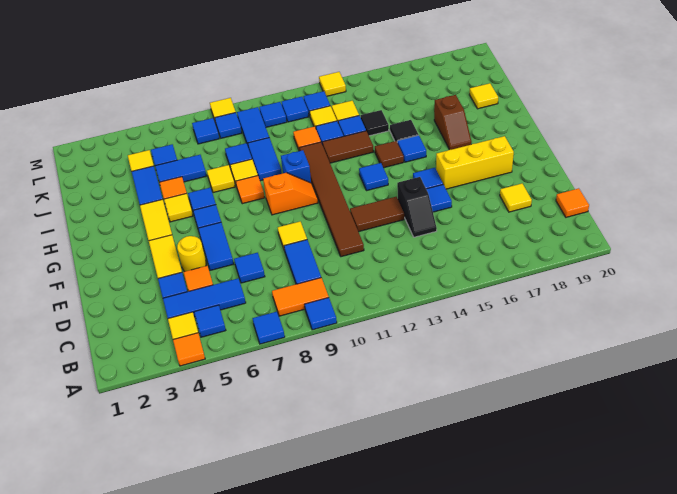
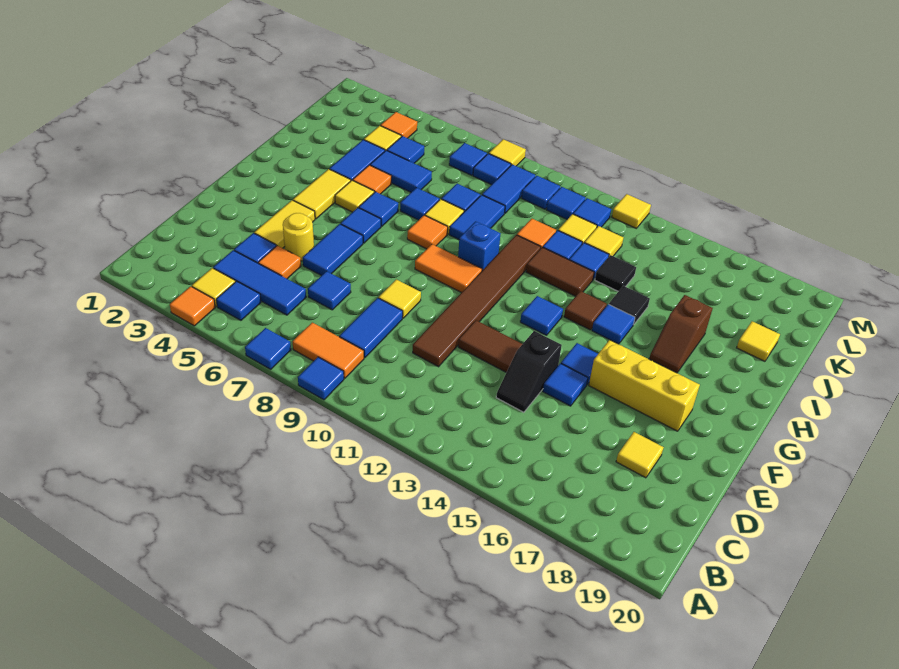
orange 1x1 tile [556,188,589,217] -> orange 1x1 tile moved to [381,112,417,138]
orange 1x2 slope [263,173,318,215] -> orange 1x2 tile [415,244,482,293]
yellow 1x1 tile [207,165,235,193] -> blue 1x1 tile [400,188,439,220]

